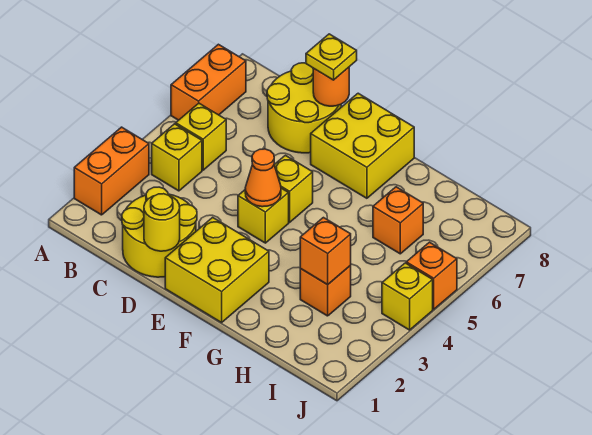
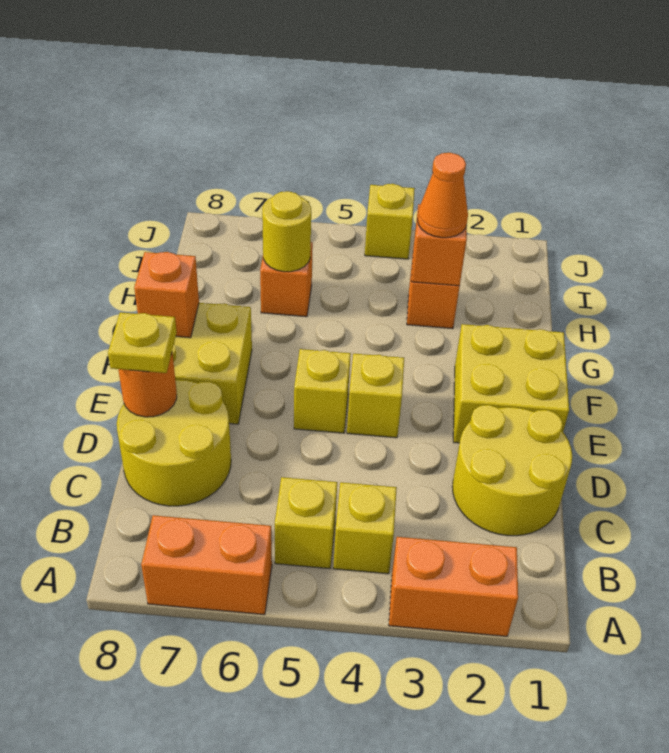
yellow 1x1 round brick [144,194,180,251] -> yellow 1x1 round brick moved to [262,191,311,272]
orange 1x1 cone [245,149,281,207] -> orange 1x1 cone moved to [417,153,468,238]
orange 1x1 brick [406,242,457,309] -> orange 1x1 brick moved to [134,252,199,338]

